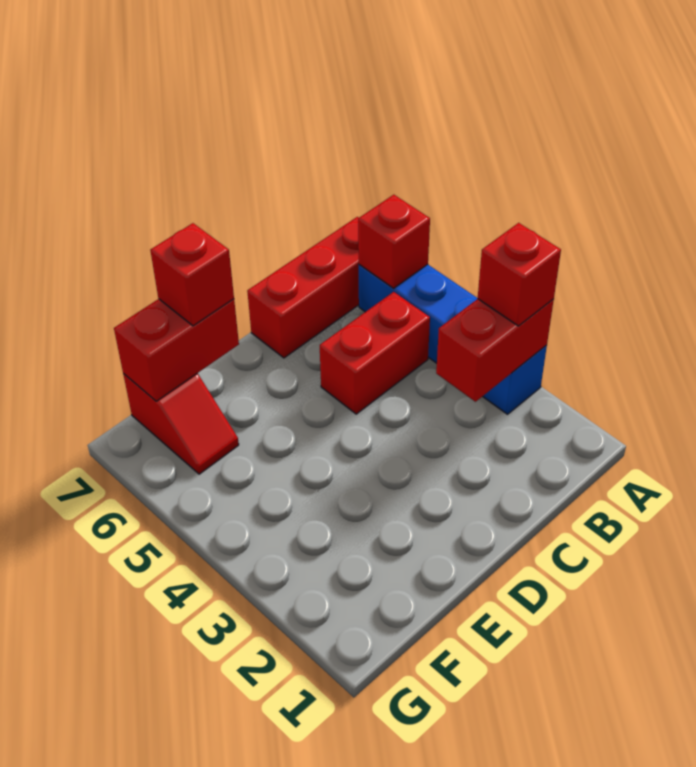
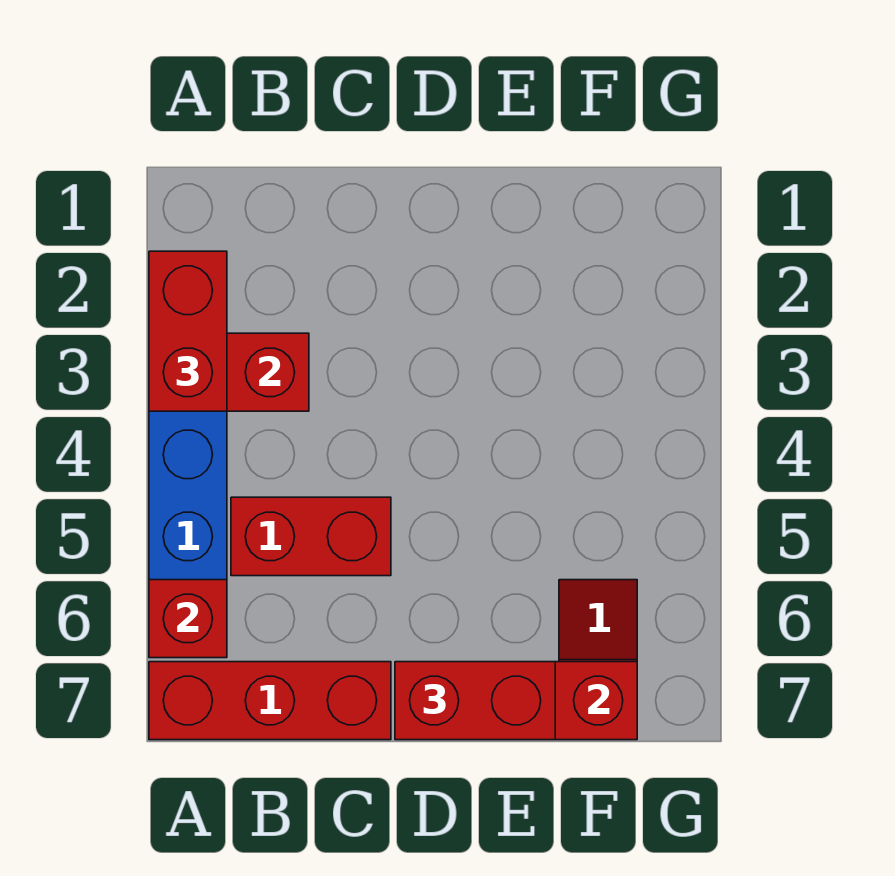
red 1x1 brick [478,223,561,326] -> red 1x2 brick [149,251,227,411]
red 1x1 brick [150,223,234,326] -> red 1x2 brick [395,662,555,740]

